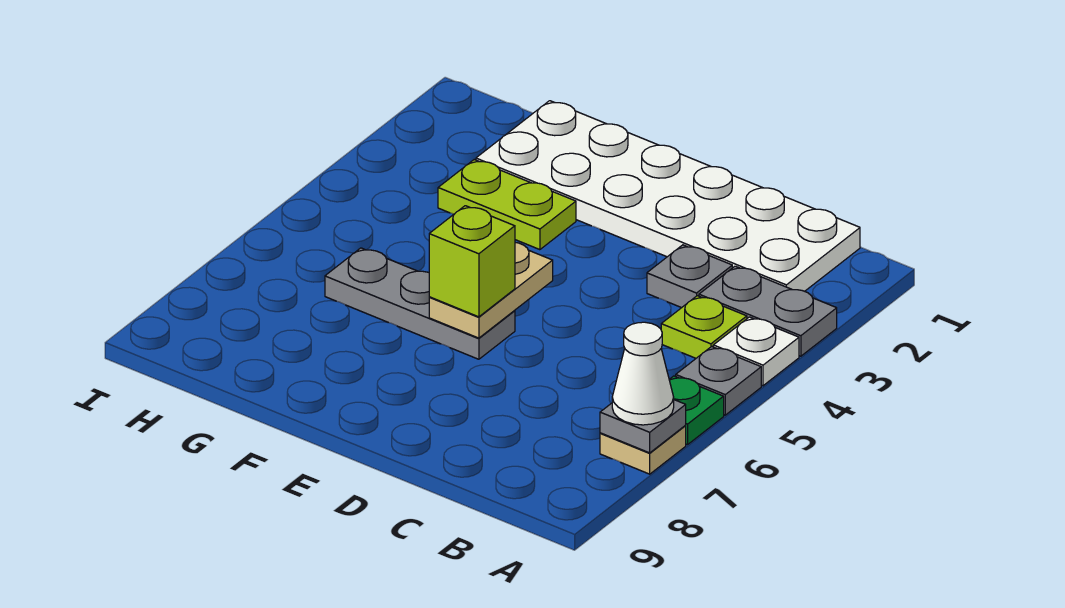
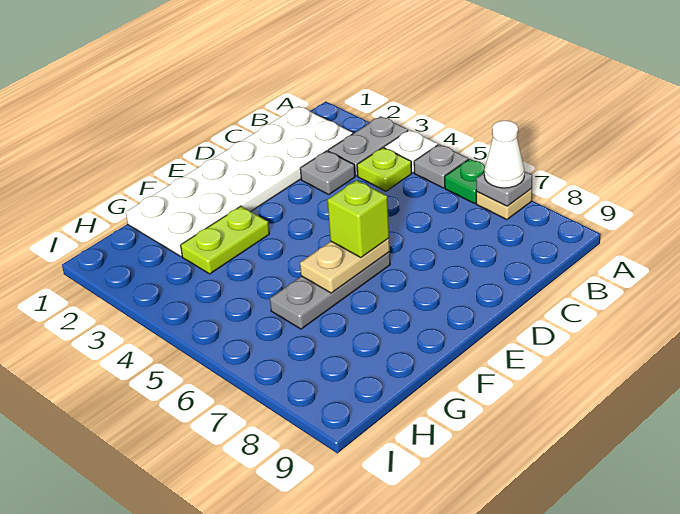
tan 1x2 plate [429,242,553,338] -> tan 1x2 plate turned to [300,238,390,293]

